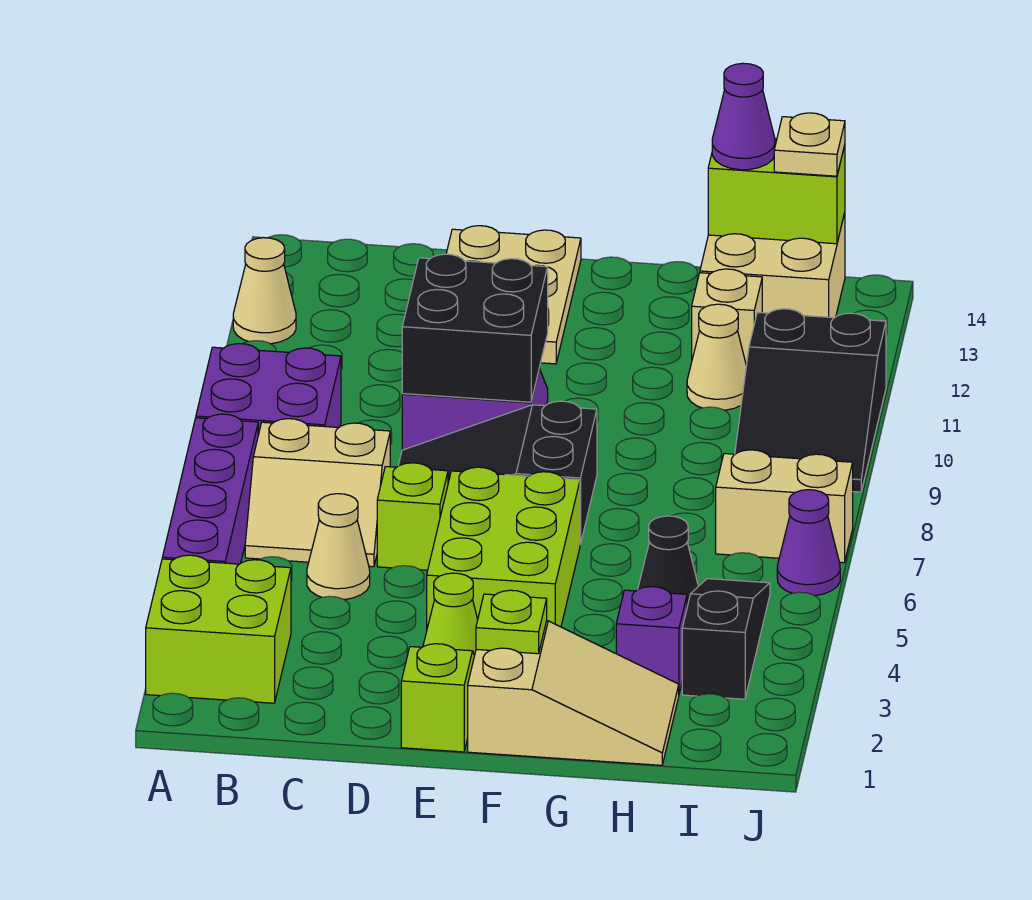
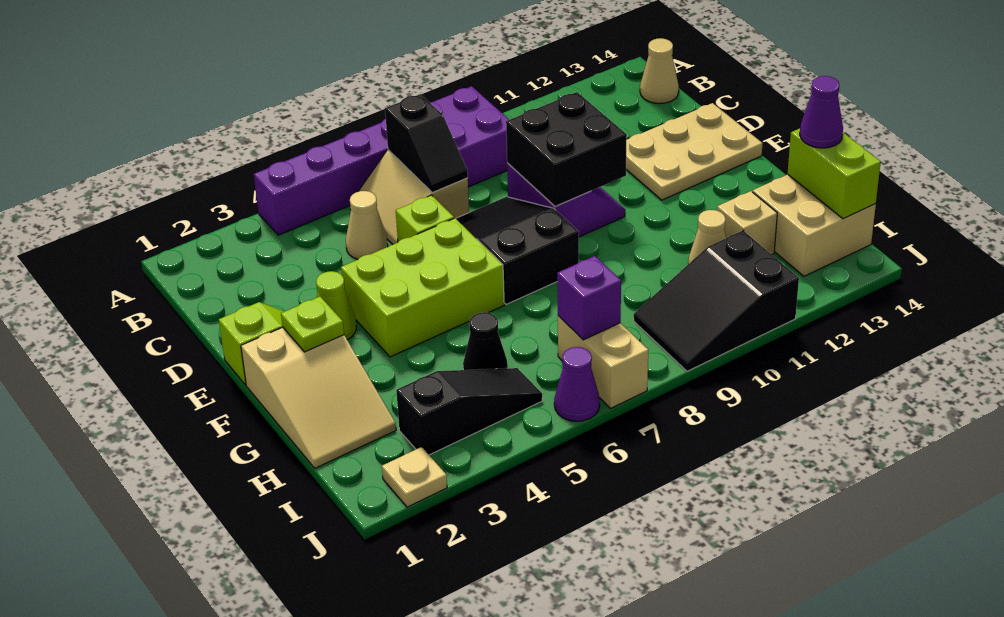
lime 2x2 brick [146,555,291,703] -> none
tan 1x1 cone [233,238,296,344] -> tan 1x1 cone moved to [640,38,679,104]
none -> black 1x2 slope [385,94,468,192]
purple 1x1 brick [616,587,687,693] -> purple 1x1 brick moved to [557,256,621,340]
tan 1x1 plate [774,113,845,176] -> tan 1x1 plate moved to [382,447,447,507]

